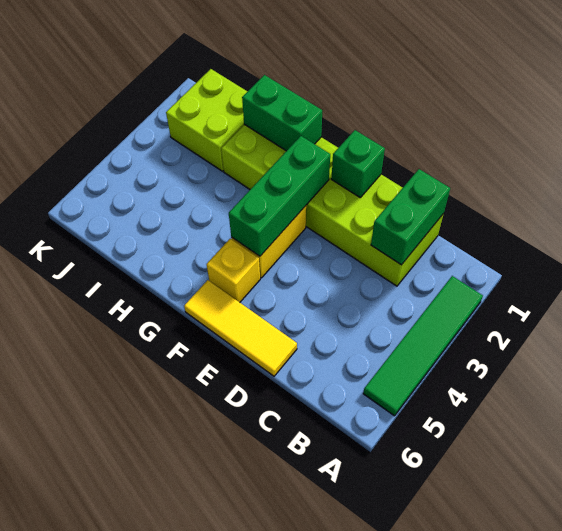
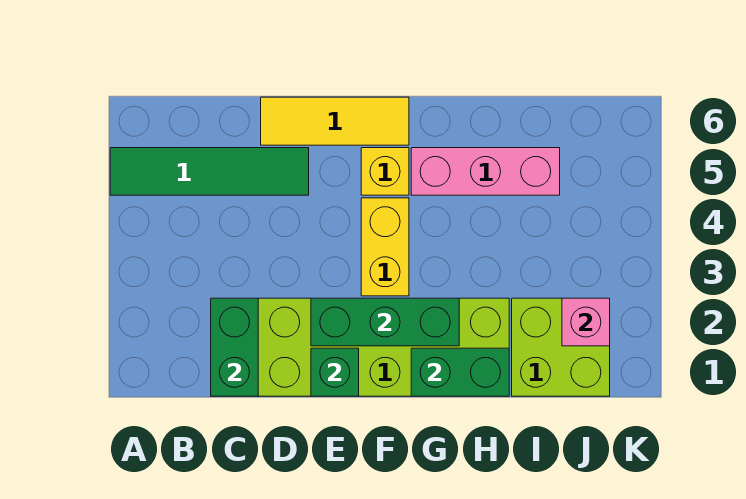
green 1x4 tile [363,276,483,416] -> green 1x4 tile turned to [110,148,309,195]
green 1x3 brick [229,136,330,256] -> green 1x3 brick turned to [311,298,459,346]
none -> pink 1x3 brick [411,148,560,195]
none -> pink 1x1 brick [562,298,610,346]

